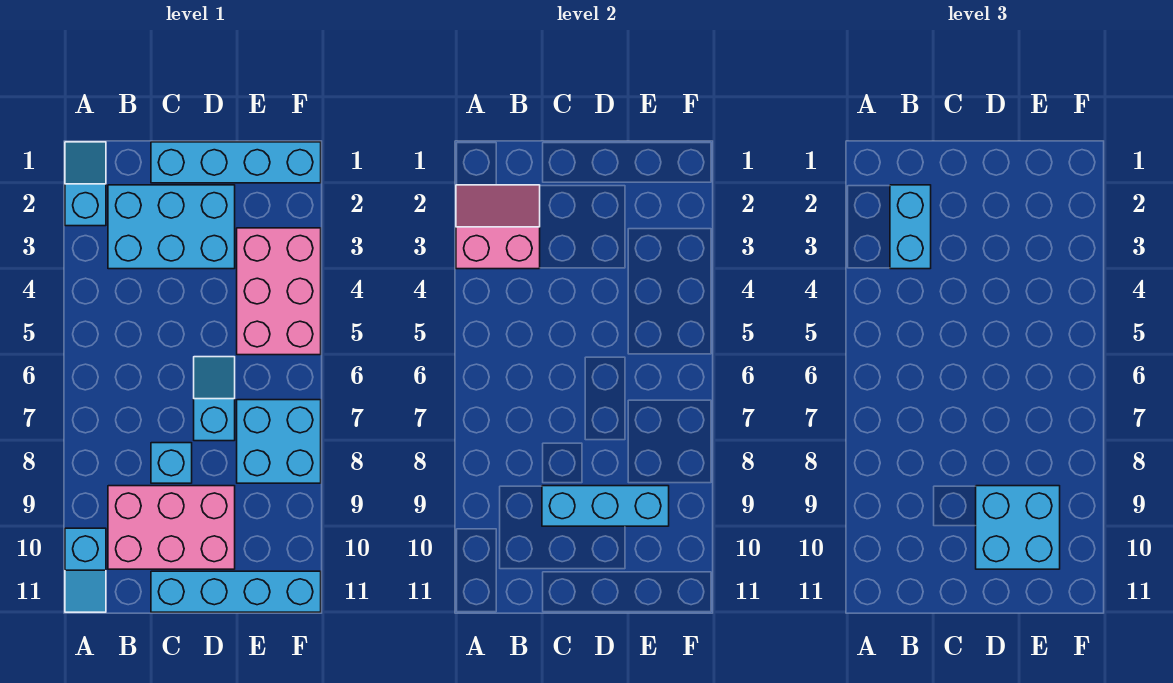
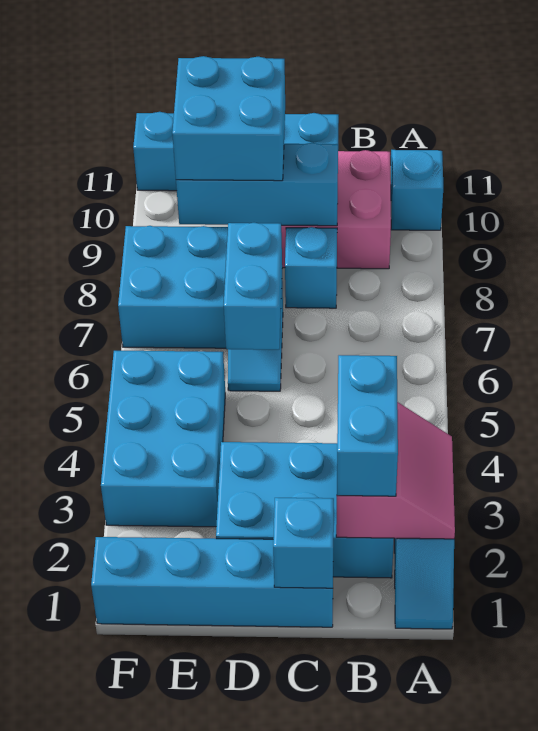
pink 2x2 slope [456,185,540,269] -> pink 2x2 slope turned to [336,402,455,539]
none -> cyan 1x1 brick [273,498,334,588]
none -> cyan 1x2 brick [224,223,282,350]
pink 2x3 brick [237,228,321,355] -> cyan 2x3 brick [101,351,225,527]

